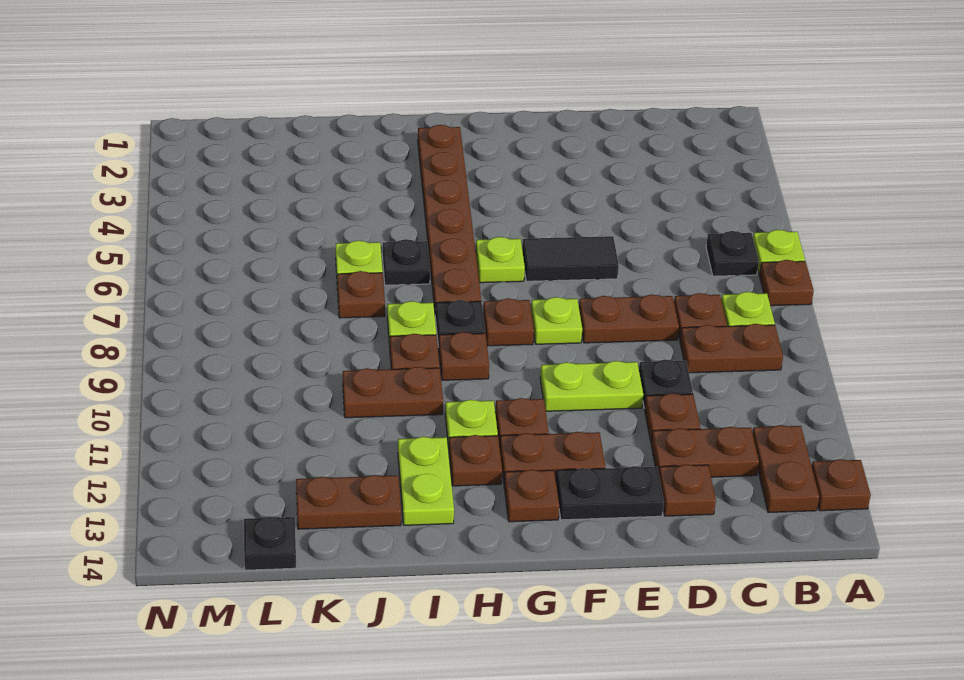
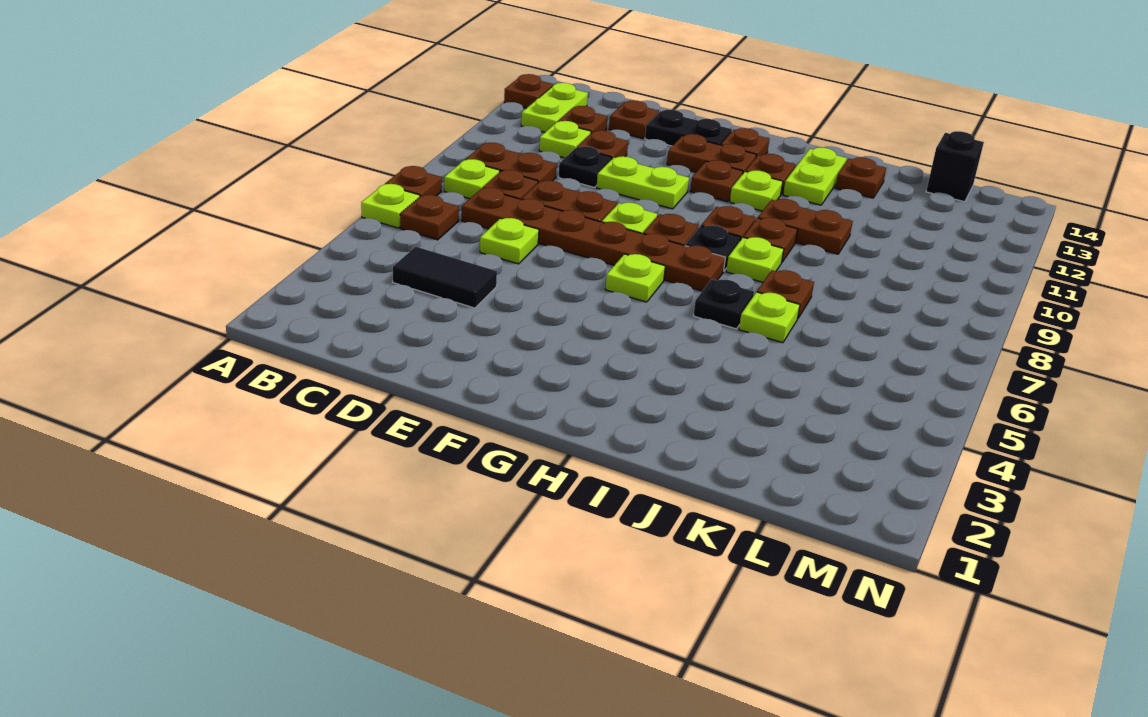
black 1x1 plate [706,231,759,276] -> brown 1x1 plate [400,195,459,240]
brown 1x2 plate [753,425,819,513] -> lime 1x2 plate [521,83,588,132]
none -> lime 1x1 plate [539,121,591,158]
brown 1x2 plate [651,427,759,477] -> brown 1x1 plate [558,106,607,133]
none -> lime 1x1 plate [480,218,539,264]
black 1x2 tile [522,236,619,281] -> black 1x2 tile moved to [393,247,497,308]
brown 1x6 plate [418,125,481,310] -> brown 1x6 plate turned to [461,188,725,291]
brown 1x2 plate [296,475,401,529] -> brown 1x1 plate [835,157,886,198]
black 1x1 plate [244,517,296,570] -> black 1x1 brick [926,131,984,202]

